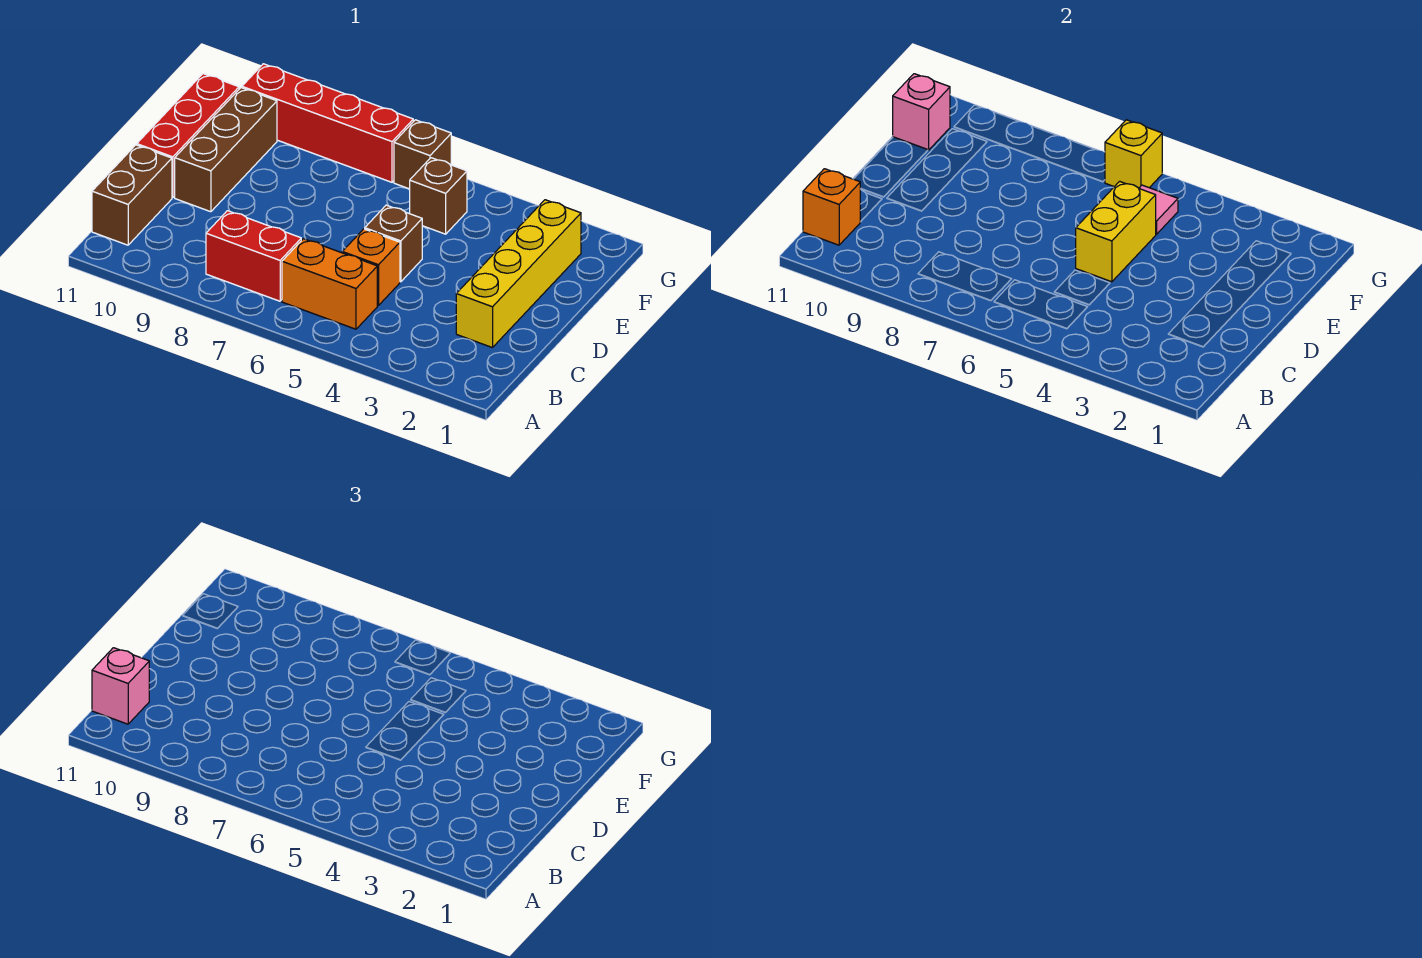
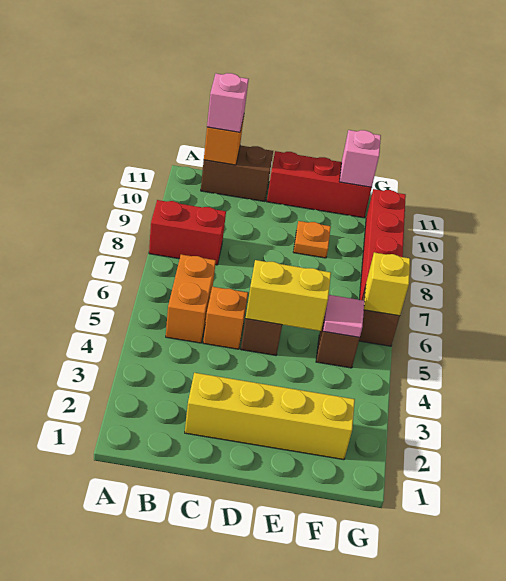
red 1x2 brick [206,211,301,301] -> red 1x2 brick turned to [149,200,226,265]
brown 1x3 brick [175,88,277,212] -> none
none -> orange 1x1 plate [293,221,331,258]

